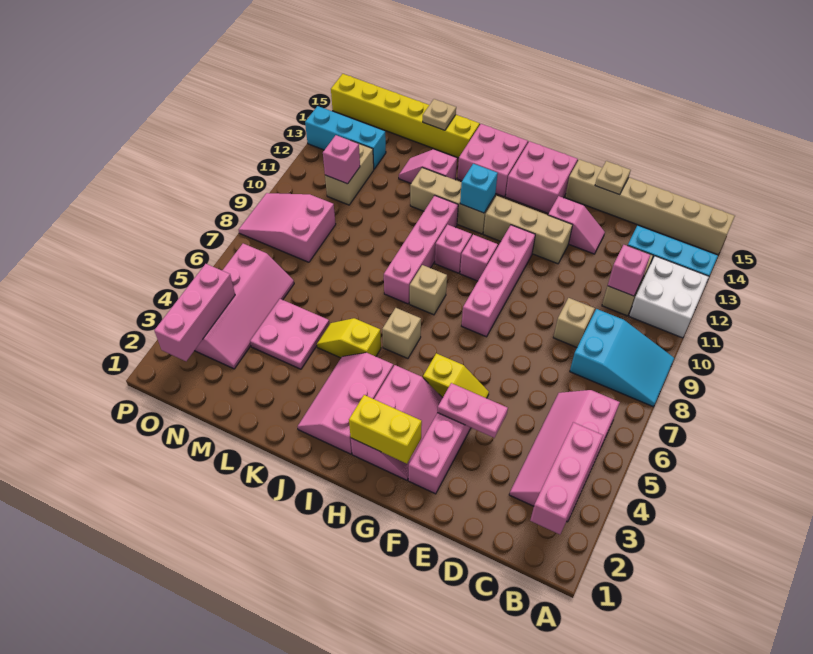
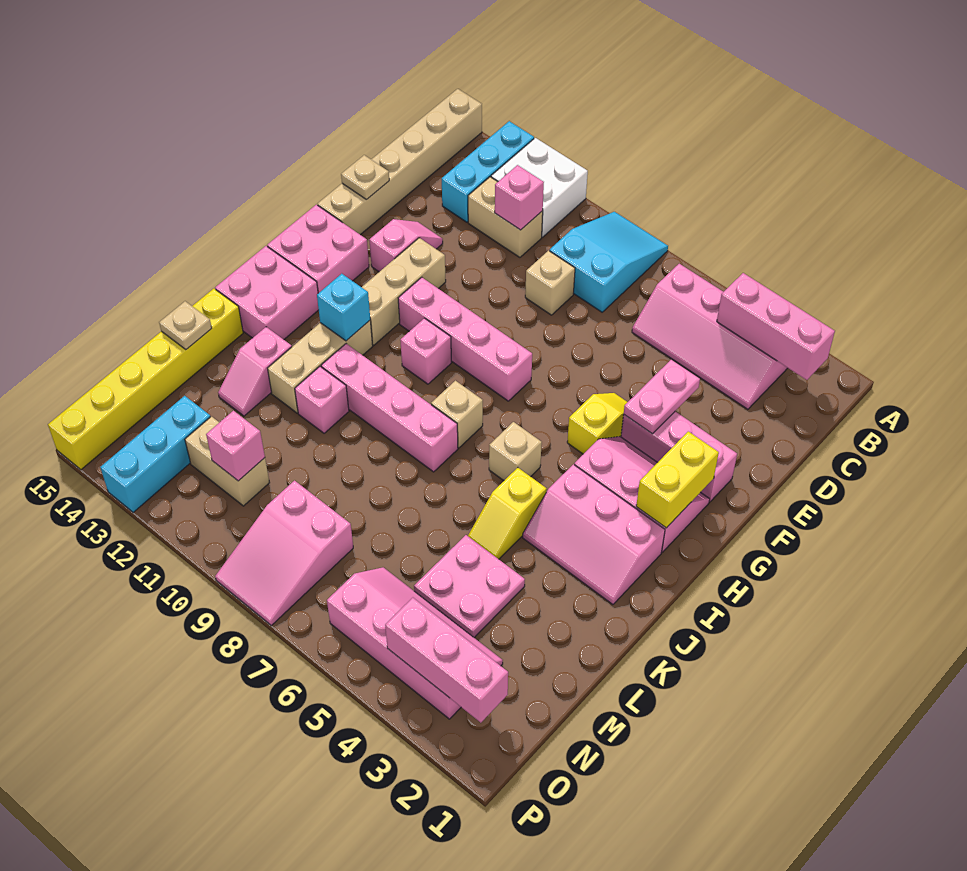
pink 1x1 brick [435,225,472,273] -> pink 1x1 brick moved to [295,367,349,433]

